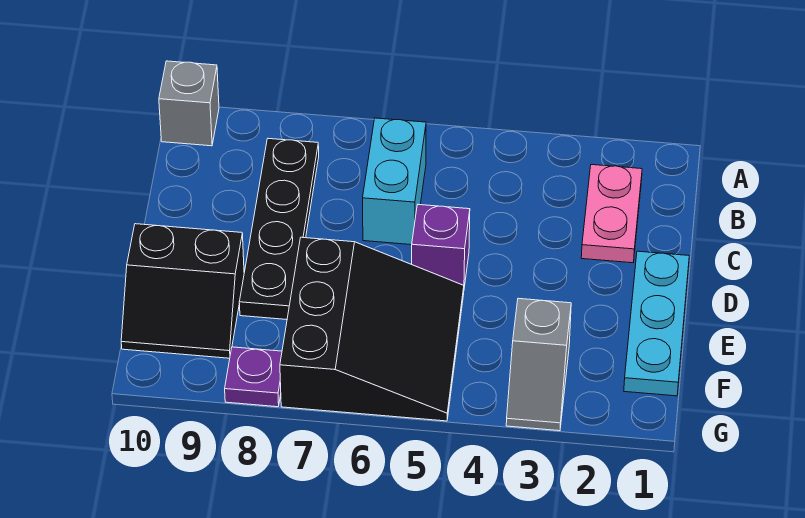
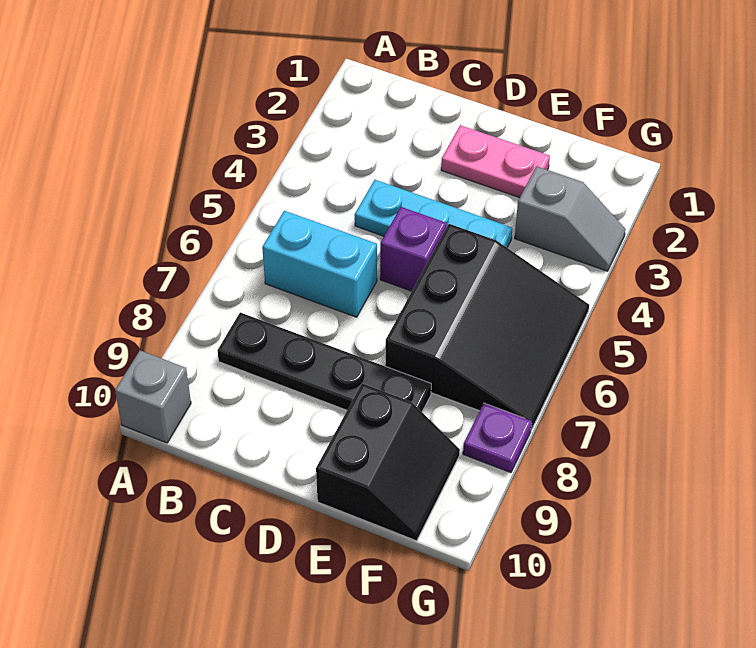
pink 1x2 plate [581,165,642,263] -> pink 1x2 plate moved to [441,125,550,198]
cyan 1x3 plate [624,251,689,396] -> cyan 1x3 plate moved to [355,180,512,247]
black 3x3 slope [280,237,464,421] -> black 3x3 slope turned to [385,224,589,430]

